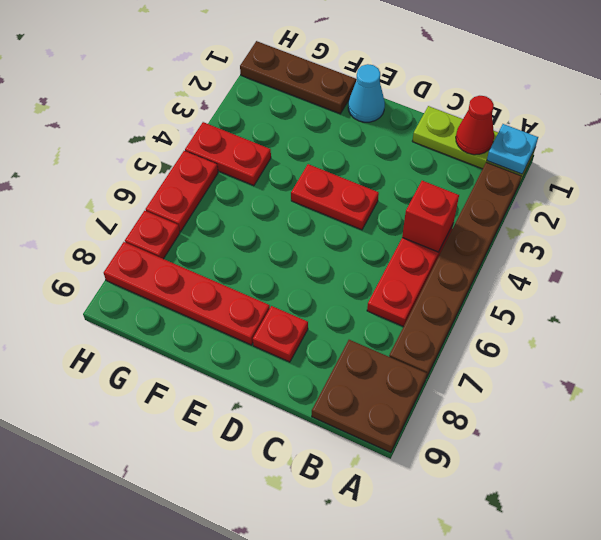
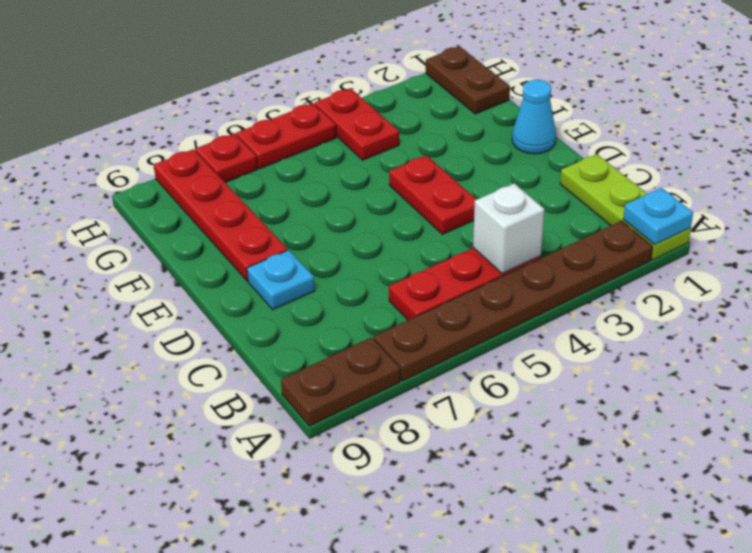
brown 2x2 plate [312,340,427,453] -> brown 1x2 plate [281,337,400,426]
red 1x1 cone [456,96,494,155] -> none
red 1x1 brick [402,181,459,252] -> white 1x1 brick [473,183,544,274]
red 1x1 plate [253,306,308,362] -> cyan 1x1 plate [247,250,315,310]
brown 1x3 plate [240,41,357,114] -> brown 1x2 plate [426,46,510,114]

